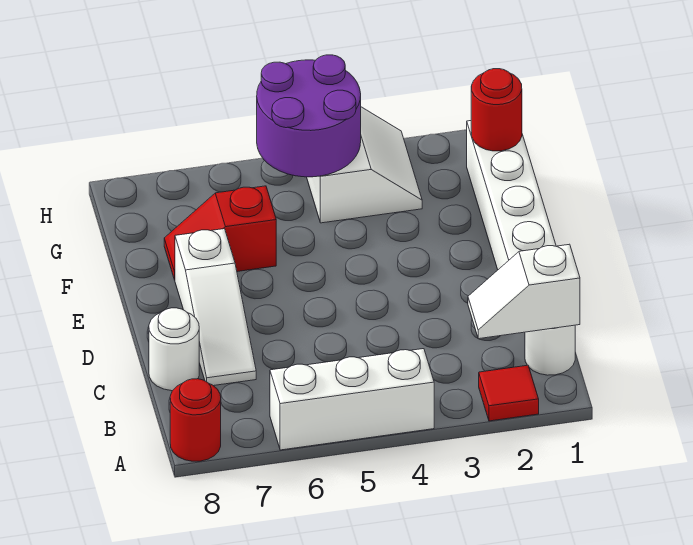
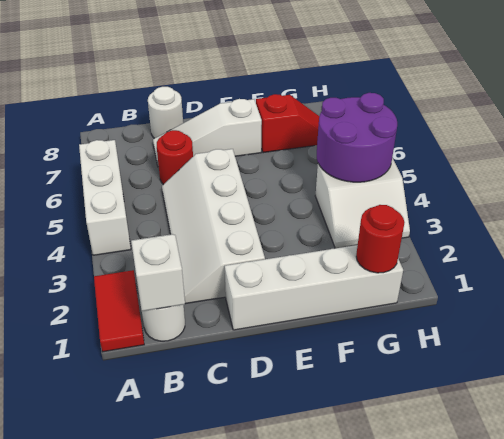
red 1x1 tile [479,365,539,421] -> red 1x2 tile [94,270,144,352]
red 1x1 round brick [170,379,221,461] -> red 1x1 round brick moved to [157,130,193,185]
none -> white 2x4 slope [162,149,265,304]
red 1x2 slope [164,186,276,280] -> red 1x2 slope turned to [256,94,319,153]

